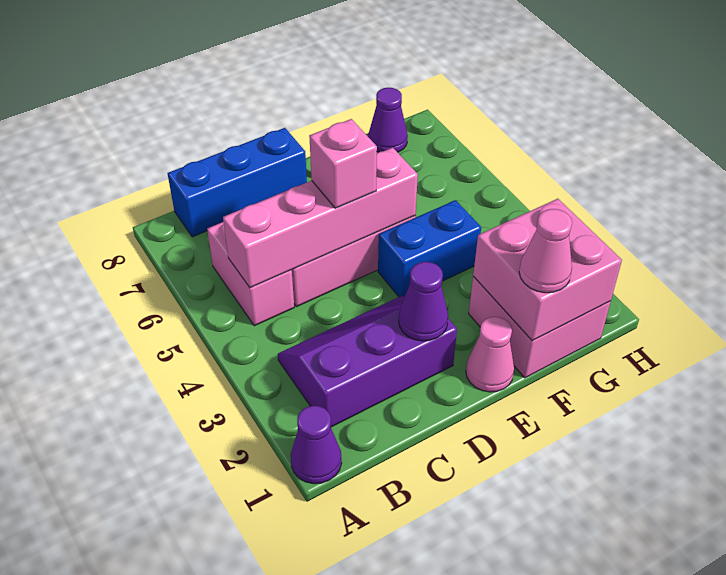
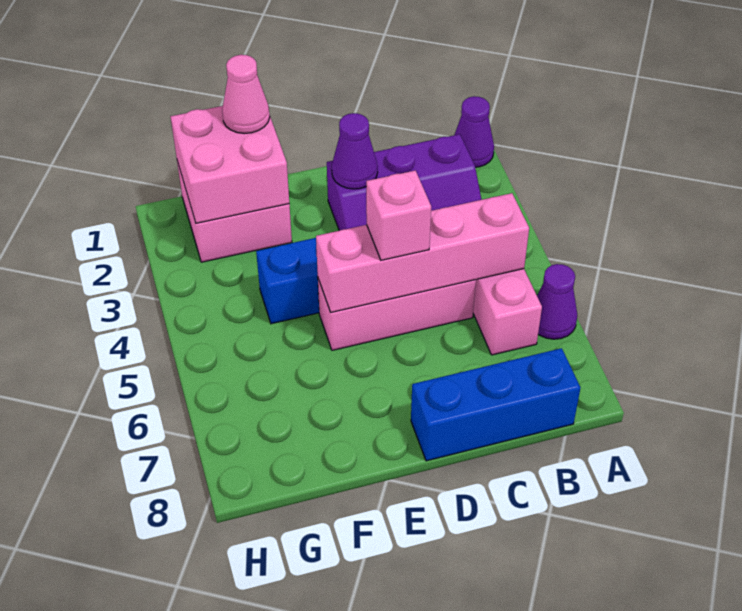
pink 1x1 cone [466,317,514,392] -> none
purple 1x1 cone [368,87,408,152] -> purple 1x1 cone moved to [537,264,577,339]

